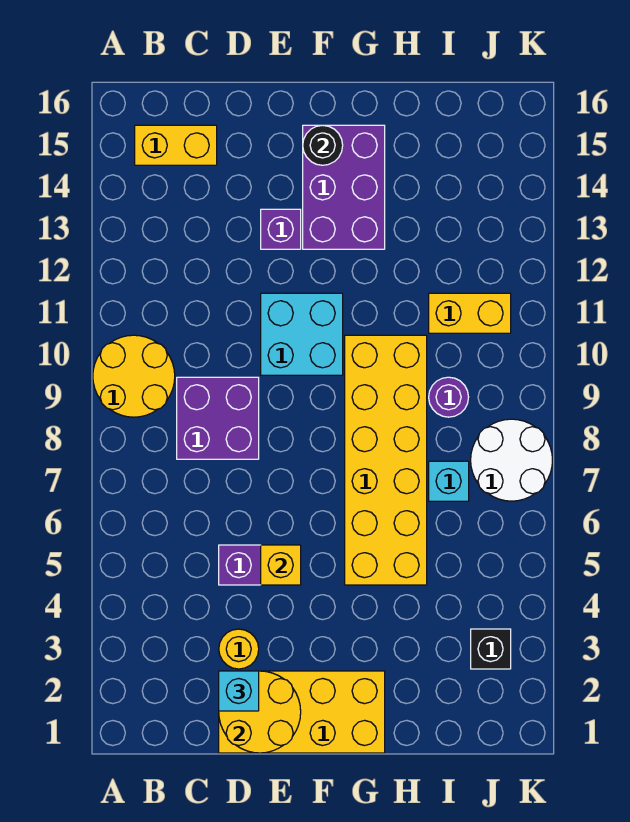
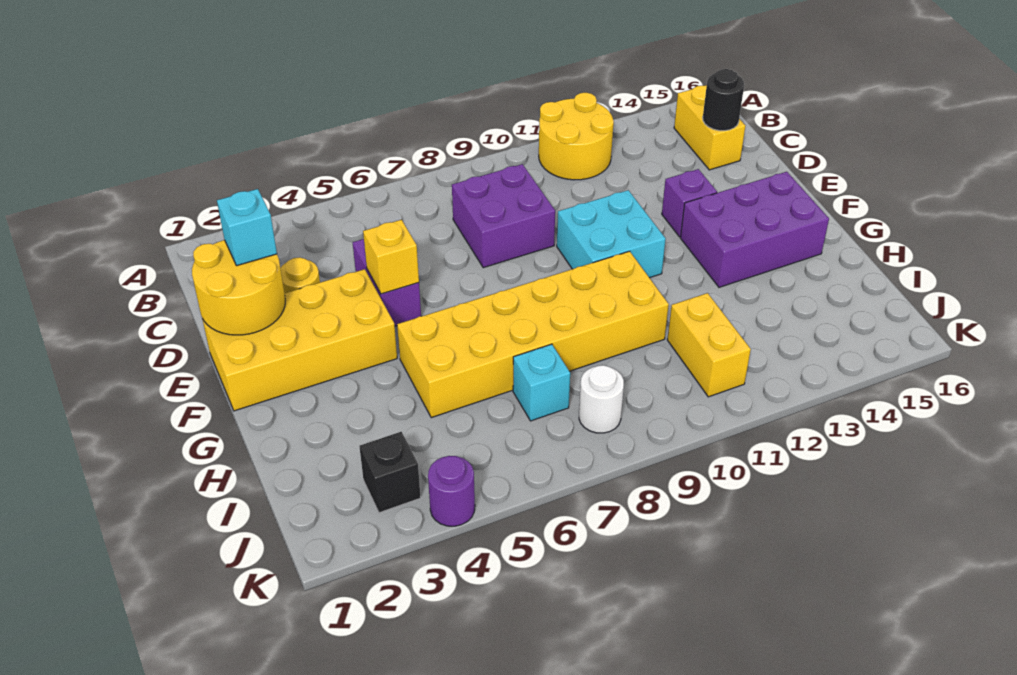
yellow 2x2 round brick [93,335,175,417] -> yellow 2x2 round brick moved to [539,93,614,180]
yellow 2x4 brick [219,671,385,753] -> yellow 2x4 brick turned to [202,269,397,411]
black 1x1 round brick [303,125,343,165] -> black 1x1 round brick moved to [703,69,744,131]
purple 1x1 round brick [429,377,469,417] -> purple 1x1 round brick moved to [428,456,475,526]
white 2x2 round brick [471,419,553,501] -> white 1x1 round brick [579,365,624,433]

